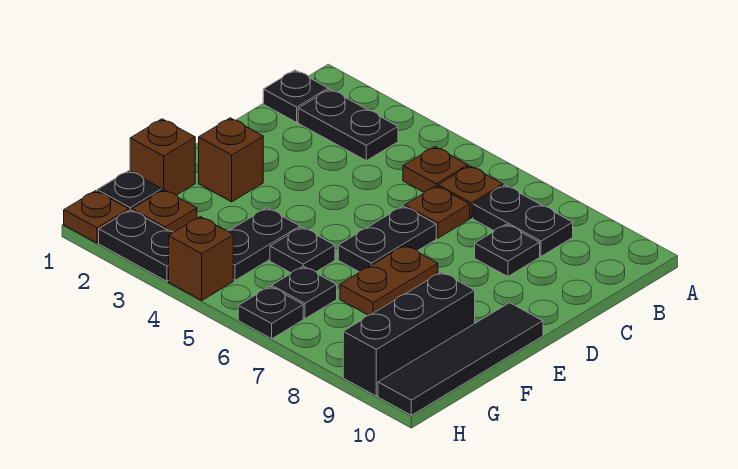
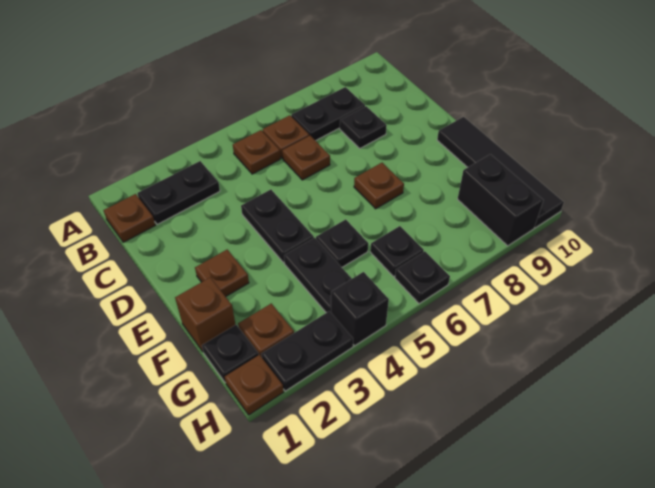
black 1x1 plate [263,70,328,122] -> brown 1x1 plate [103,194,155,242]
black 1x2 plate [338,206,436,272] -> black 1x2 plate moved to [241,190,314,263]
brown 1x1 brick [199,118,263,202] -> brown 1x1 plate [195,250,249,297]
brown 1x2 plate [340,245,438,315] -> brown 1x1 plate [354,163,404,209]
black 1x3 brick [343,272,475,396] -> black 1x2 brick [458,154,543,246]
brown 1x1 brick [169,217,233,300] -> black 1x1 brick [331,272,389,346]

